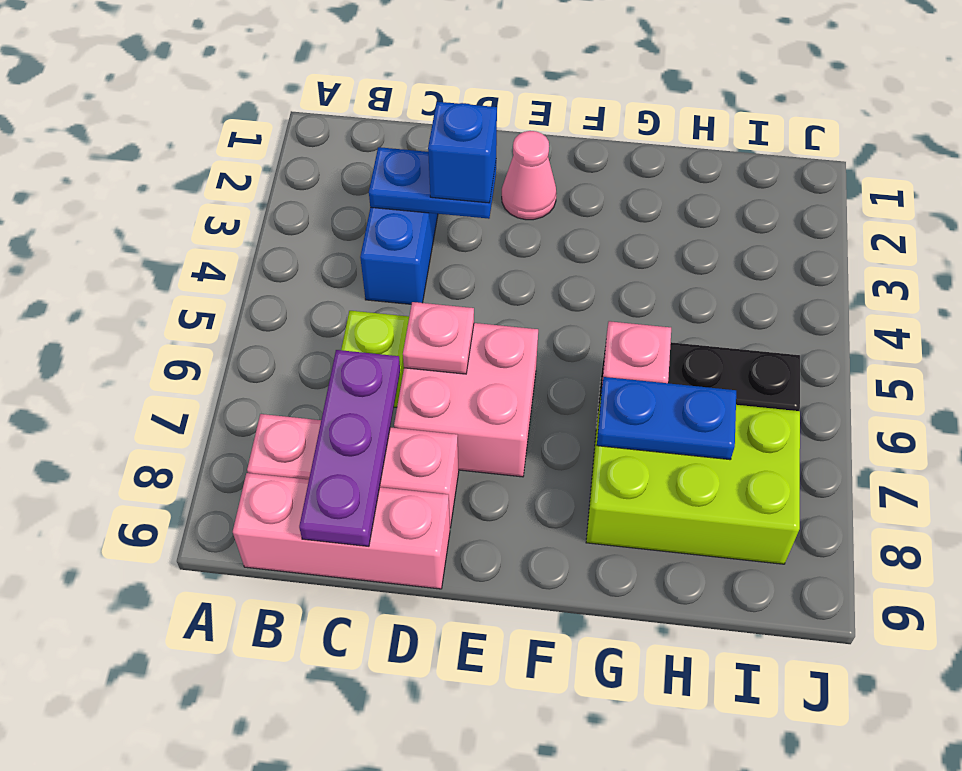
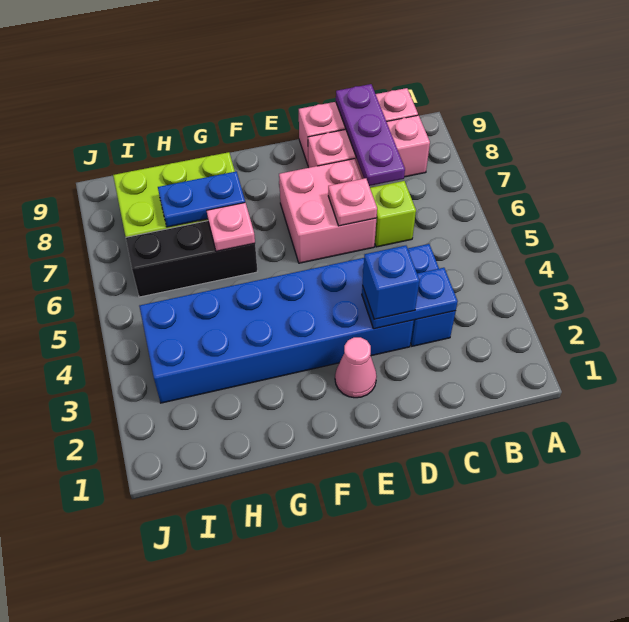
none -> blue 2x6 brick [139,258,414,403]

